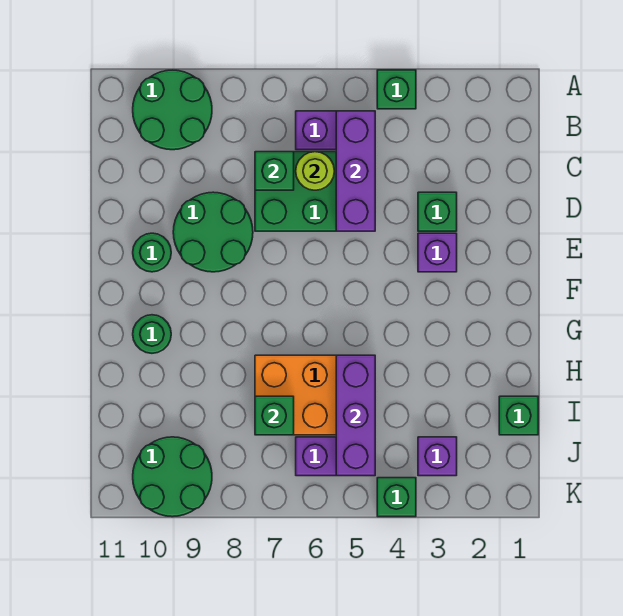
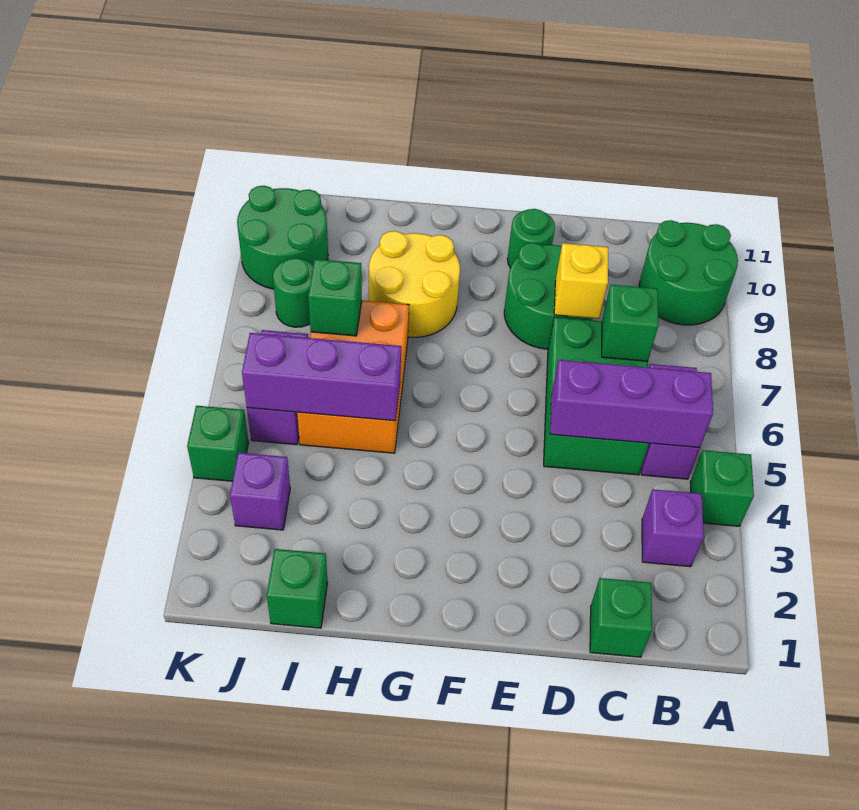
lime 1x1 round brick [296,152,334,190] -> none
green 1x1 brick [418,192,457,231] -> green 1x1 brick moved to [590,578,652,657]
none -> yellow 1x1 brick [554,243,608,319]
purple 1x1 brick [418,233,457,272] -> purple 1x1 brick moved to [642,489,704,567]
none -> yellow 2x2 round brick [369,231,460,337]
green 1x1 round brick [133,315,171,353] -> green 1x1 round brick moved to [273,258,313,327]

